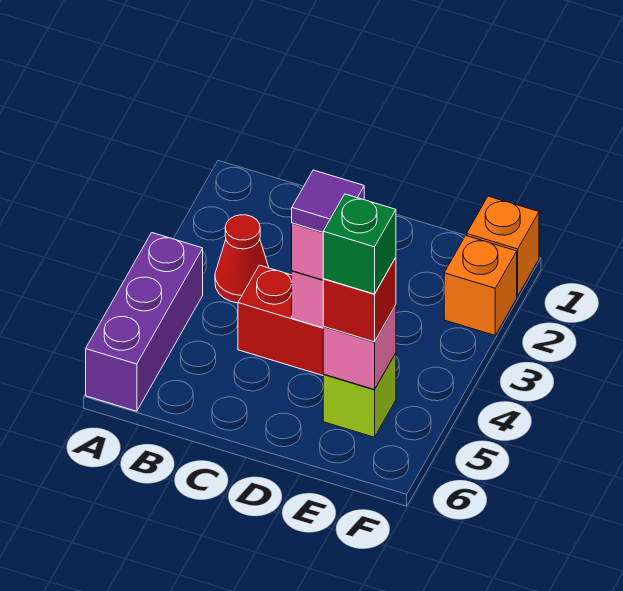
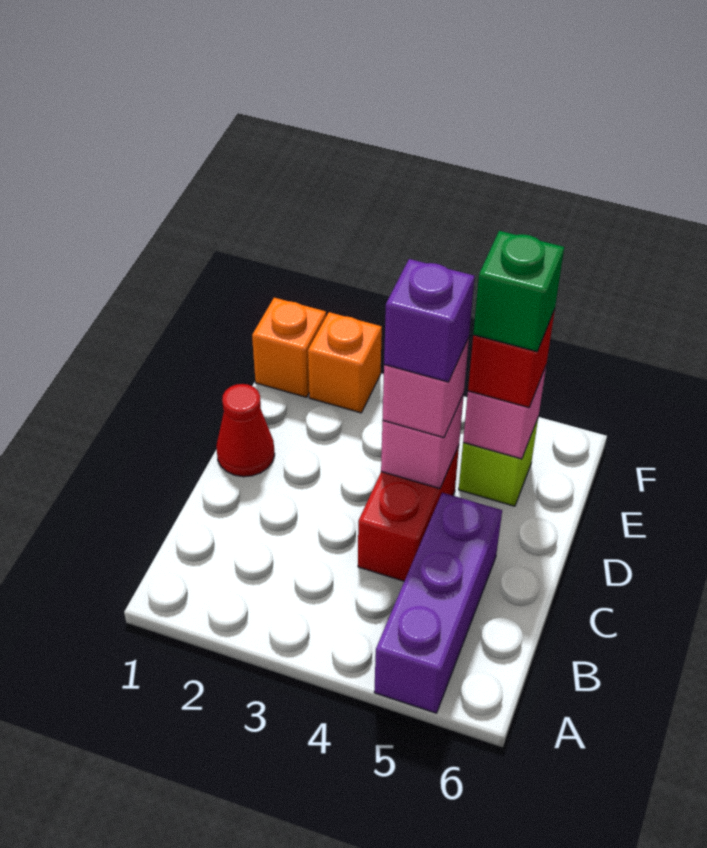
purple 1x3 brick [86,233,203,411] -> purple 1x3 brick turned to [374,493,502,713]
red 1x1 cone [215,215,269,303] -> red 1x1 cone moved to [216,384,275,477]
purple 1x1 tile [292,170,364,232] -> purple 1x1 brick [384,259,475,382]

